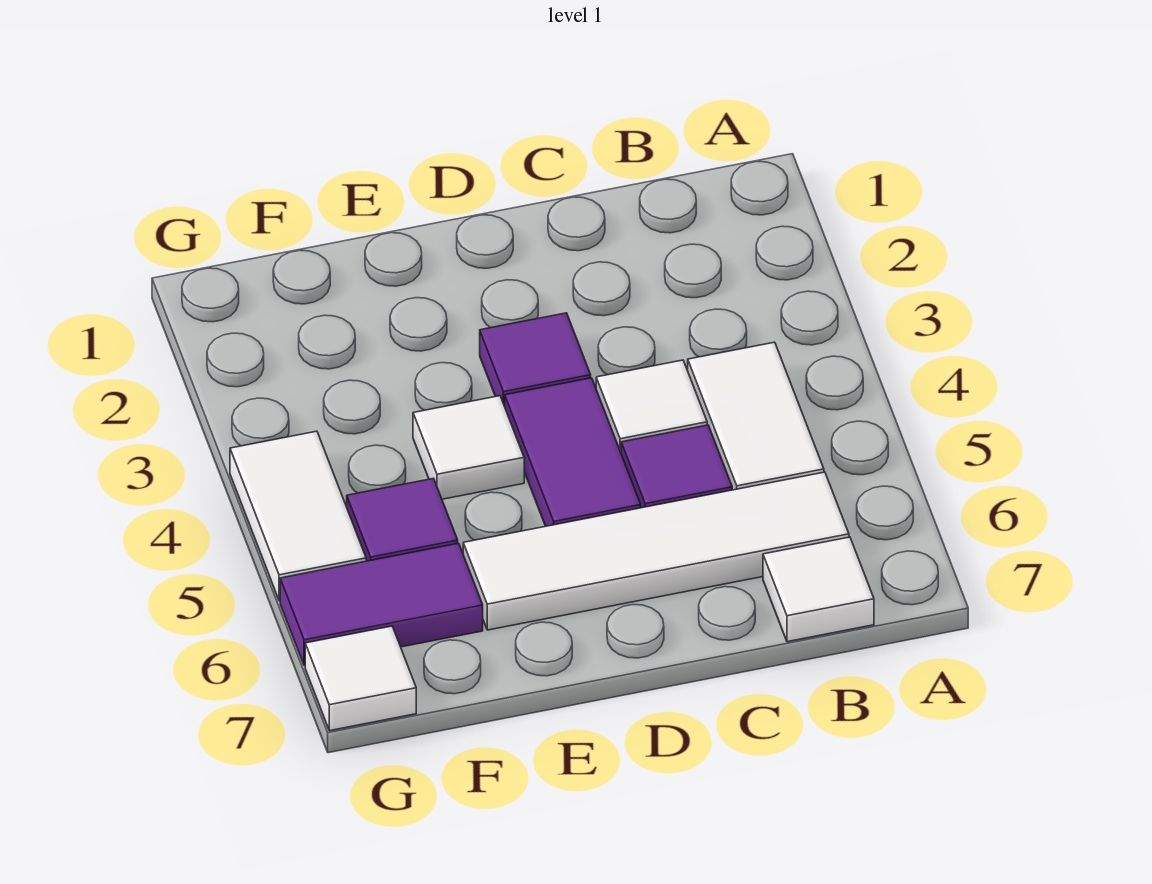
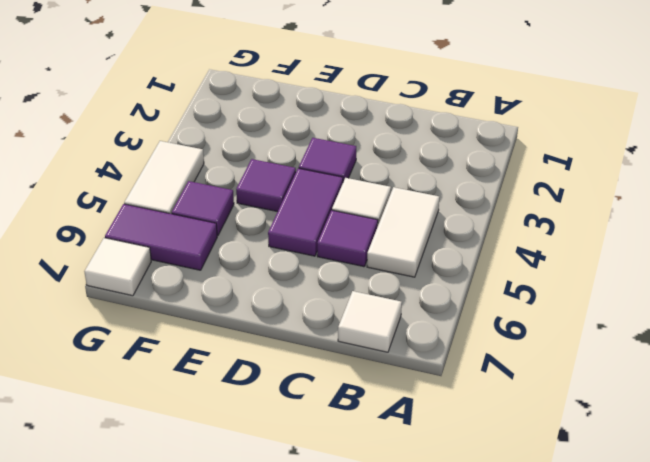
white 1x4 tile [463,472,849,630] -> none
white 1x1 tile [413,396,524,499] -> purple 1x1 tile [236,159,296,212]

